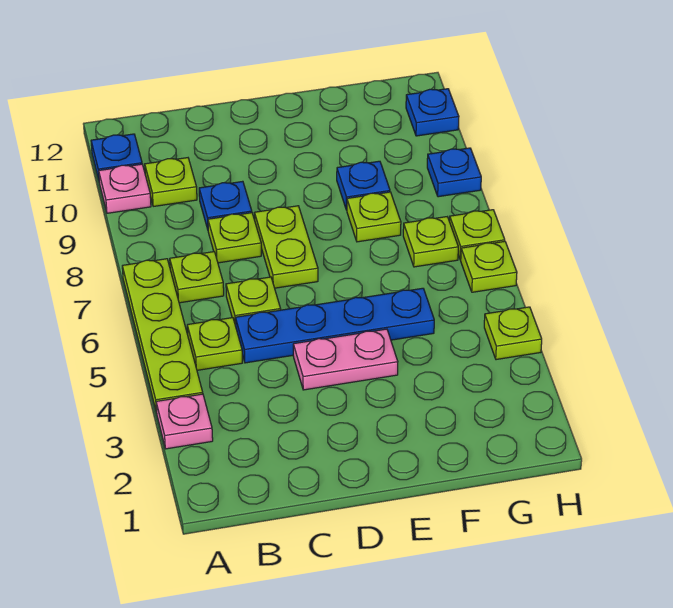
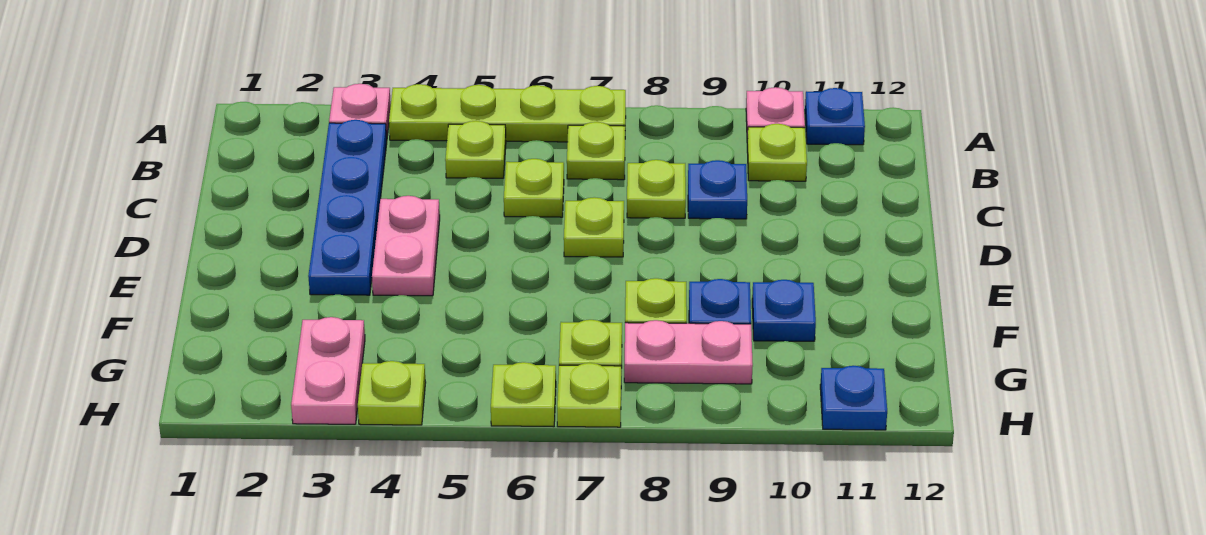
blue 1x4 plate [235,288,434,363] -> blue 1x4 plate moved to [308,120,387,295]
lime 1x2 plate [255,206,318,288] -> lime 1x1 plate [564,197,624,257]
none -> pink 1x2 plate [291,317,365,424]
none -> pink 1x2 plate [624,320,753,384]
blue 1x1 plate [427,148,481,197] -> blue 1x1 plate moved to [752,280,816,341]

